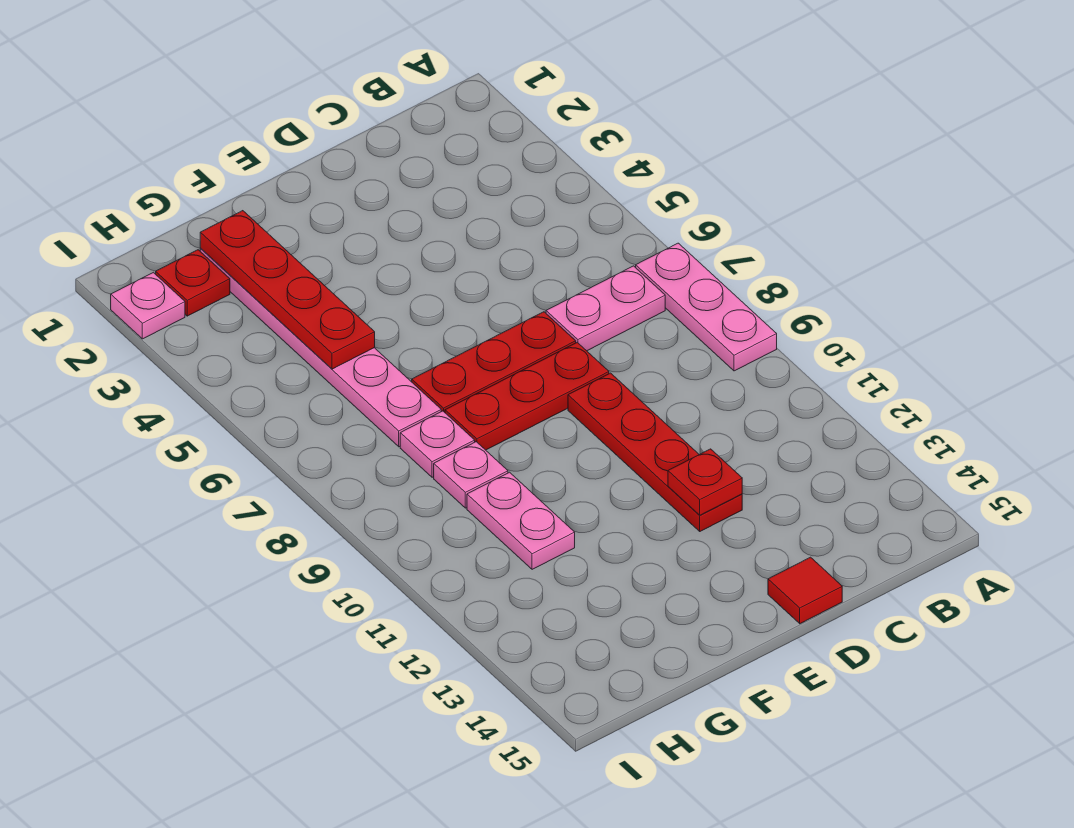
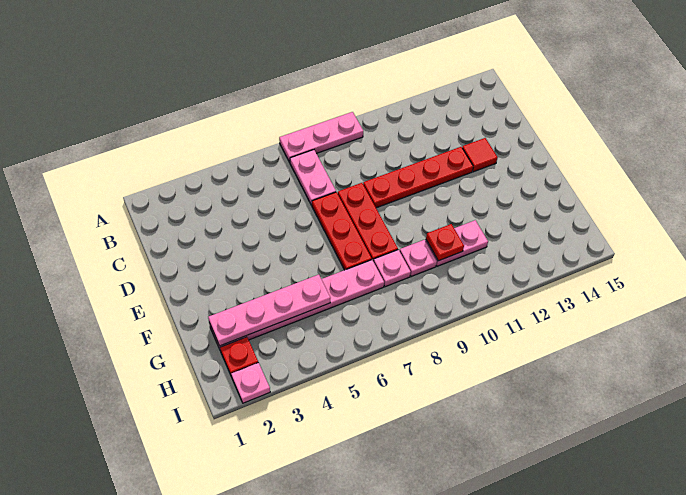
red 1x1 plate [668,449,742,515] -> red 1x1 plate moved to [426,224,464,261]
red 1x1 tile [768,557,842,624] -> red 1x1 tile moved to [462,138,498,172]
red 1x4 plate [200,211,375,369] -> pink 1x4 plate [208,275,330,346]

